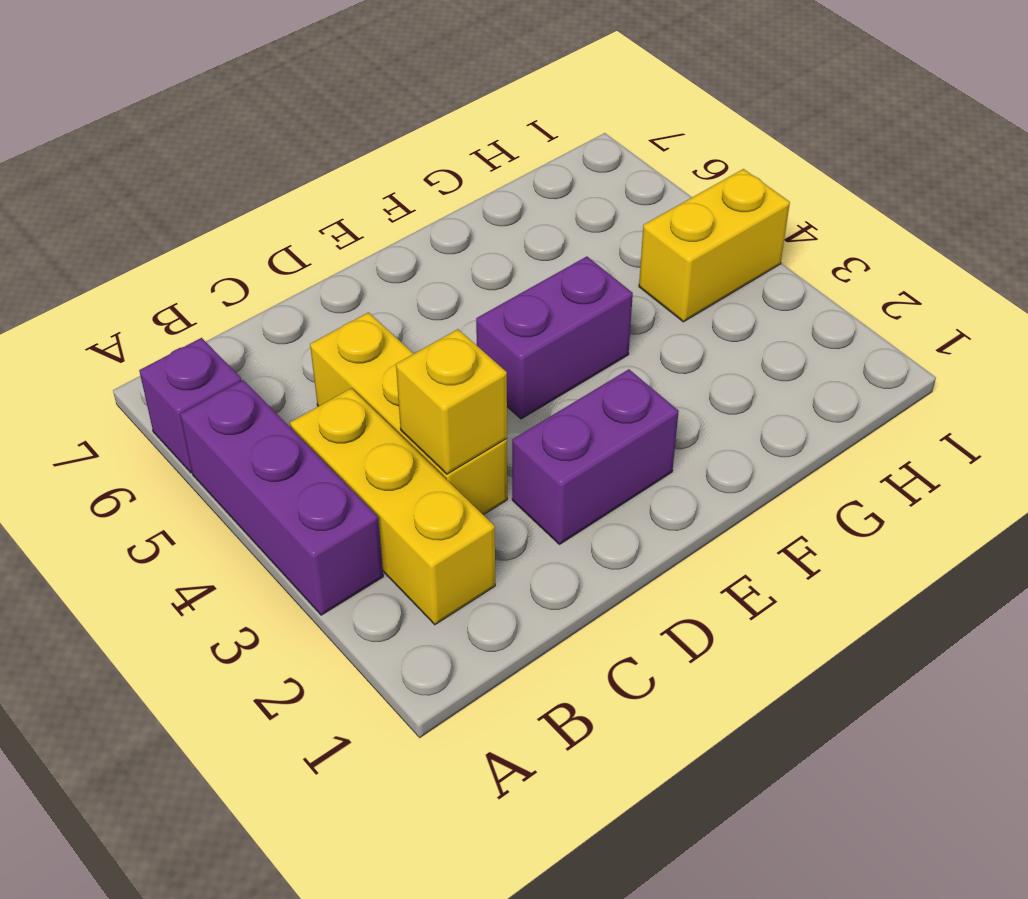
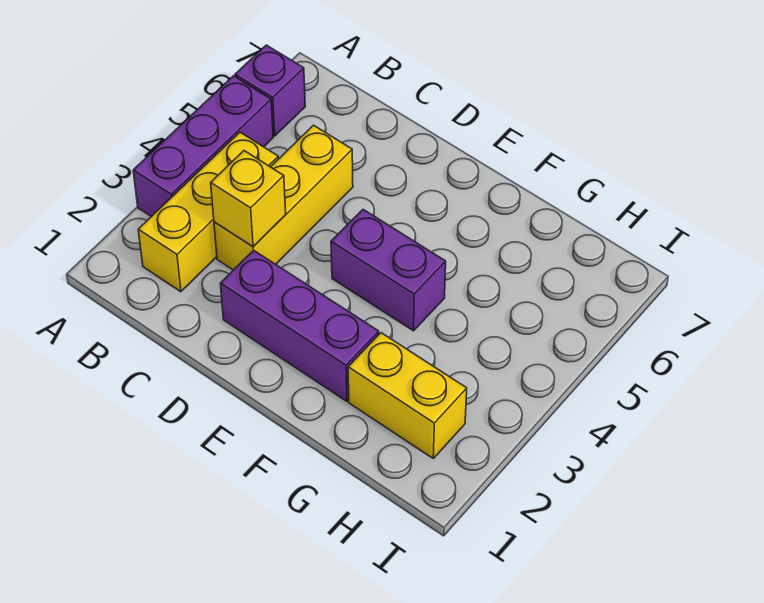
purple 1x2 brick [512,369,679,544] -> purple 1x3 brick [220,250,379,401]
yellow 1x2 brick [639,169,790,322] -> yellow 1x2 brick moved to [348,333,467,458]

